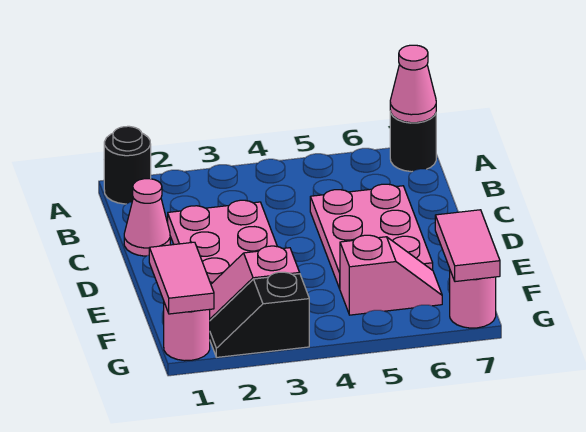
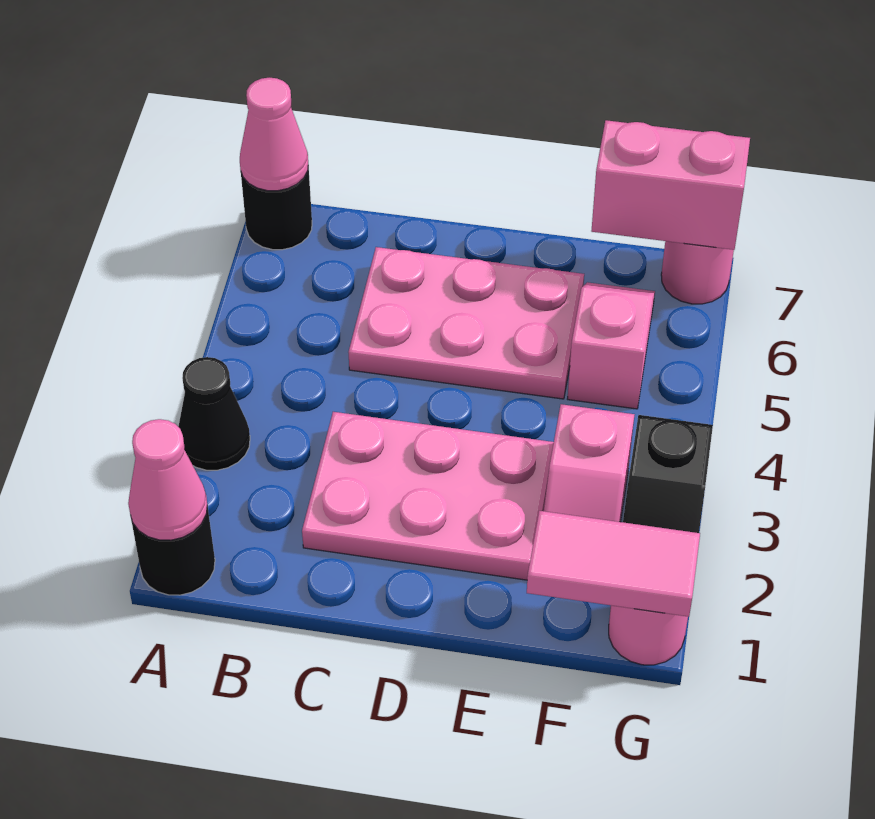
none -> black 1x1 cone [178,357,250,470]
pink 1x1 cone [124,179,170,256] -> pink 1x1 cone moved to [128,419,207,540]
pink 1x2 tile [435,210,500,282] -> pink 1x2 brick [591,120,750,250]

